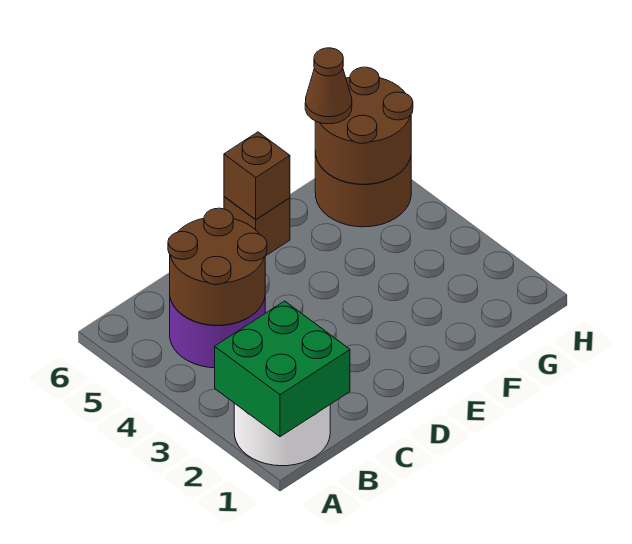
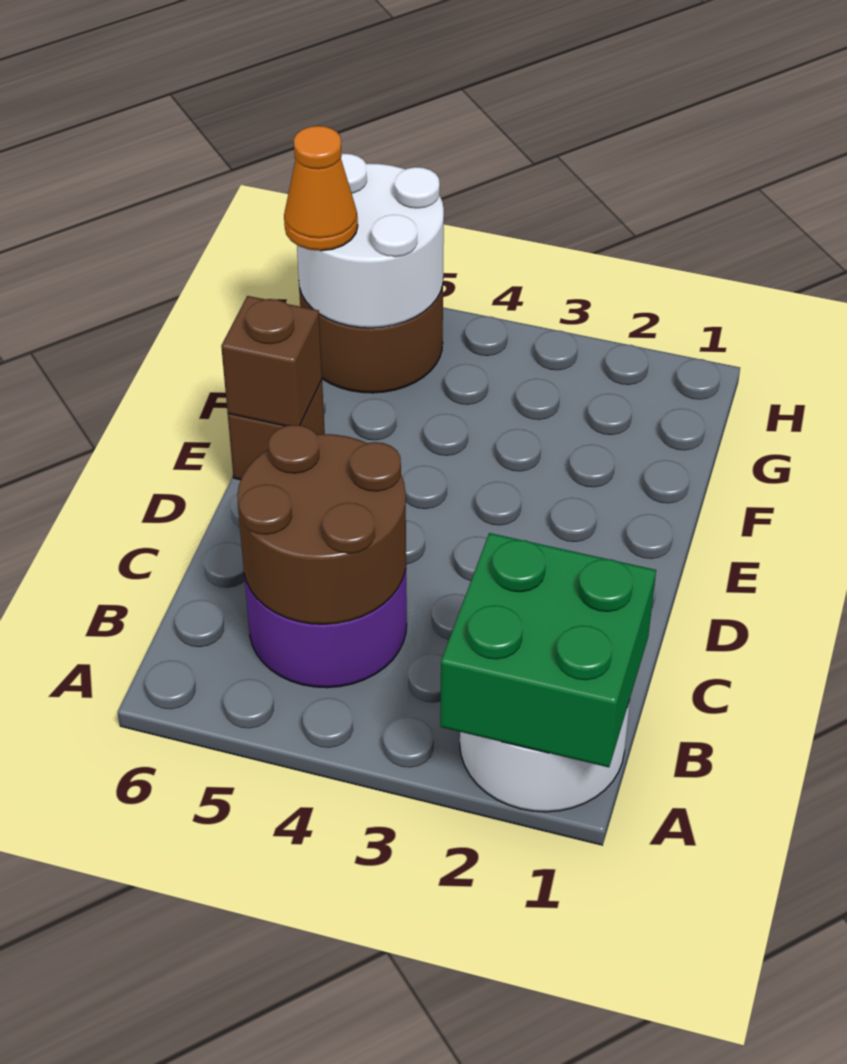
brown 2x2 round brick [315,67,413,184] -> white 2x2 round brick [297,153,444,328]
brown 1x1 cone [305,48,352,124] -> orange 1x1 cone [284,126,358,251]

